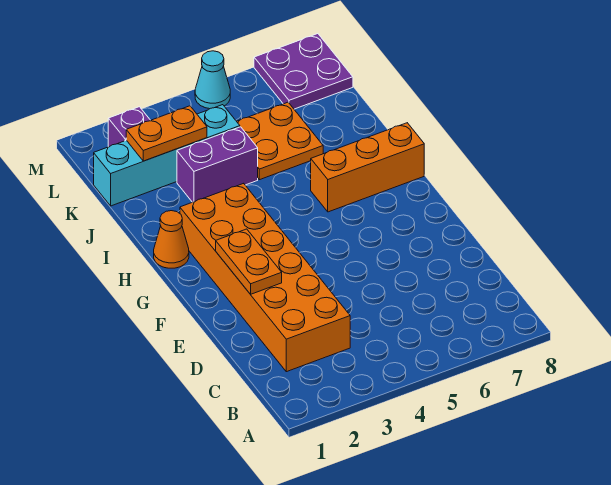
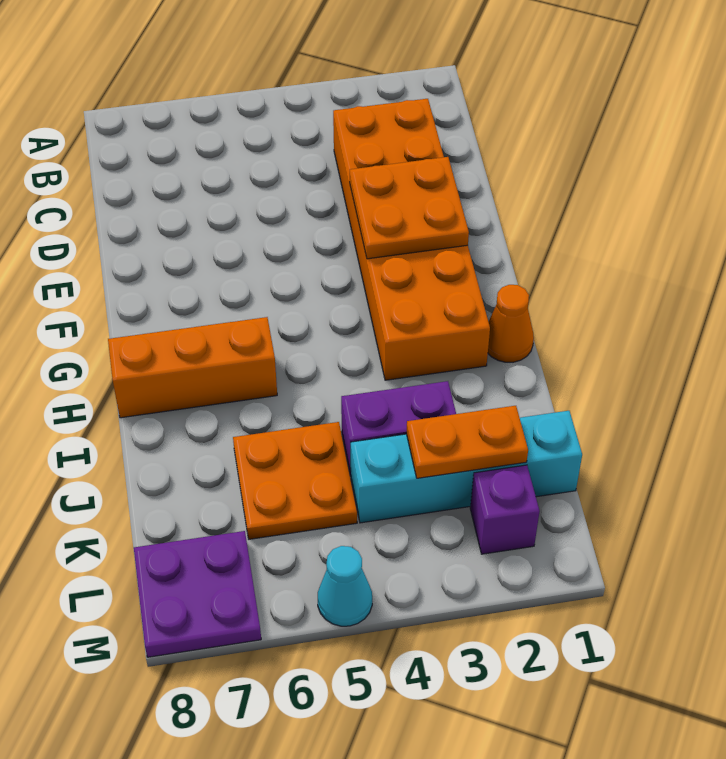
orange 1x2 plate [216,229,282,294] -> orange 2x2 plate [350,157,469,259]

